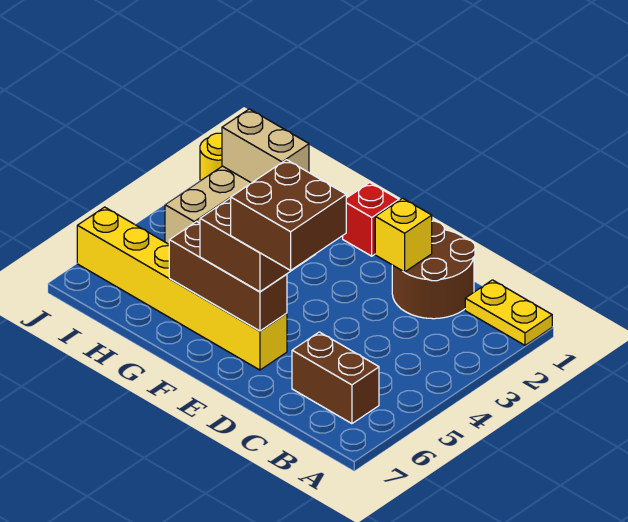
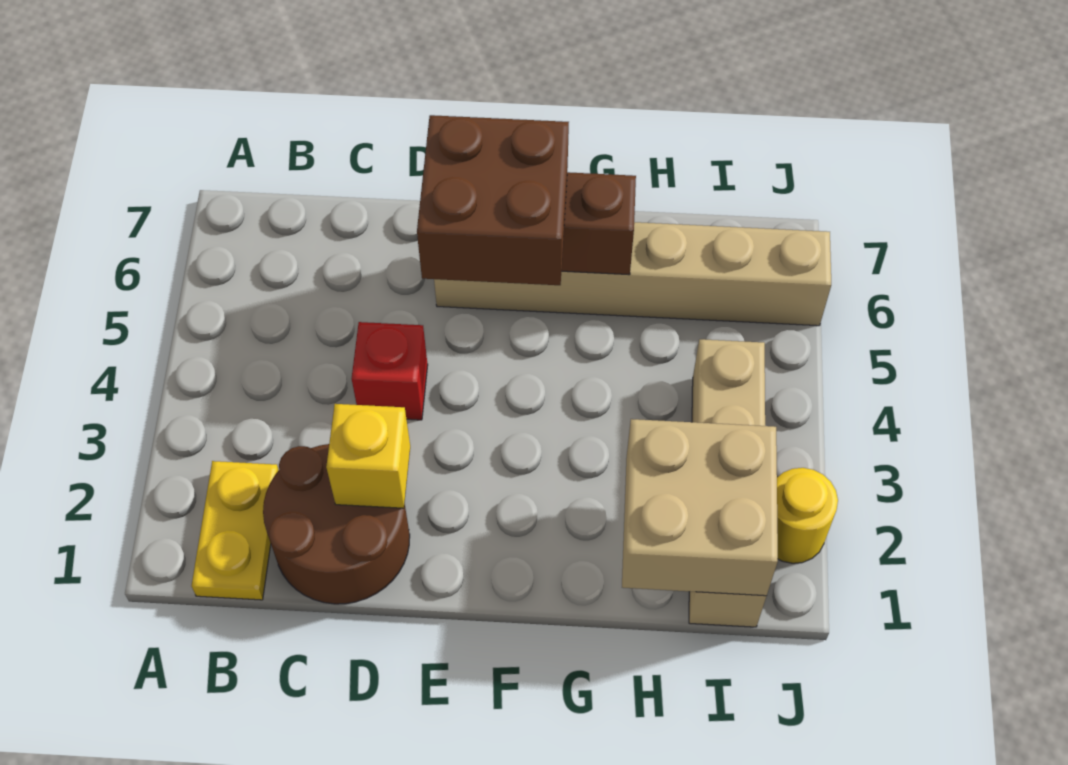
yellow 1x2 plate [465,280,552,345] -> yellow 1x2 plate turned to [191,461,279,600]
brown 1x2 brick [292,332,379,424] -> none
brown 2x2 brick [231,160,346,270] -> none
yellow 1x6 brick [77,207,287,370] -> tan 1x6 brick [434,222,831,326]
red 1x1 brick [343,183,399,256] -> red 1x1 brick moved to [352,322,428,420]
tan 1x2 brick [222,109,309,183] -> tan 2x2 brick [622,419,778,596]

